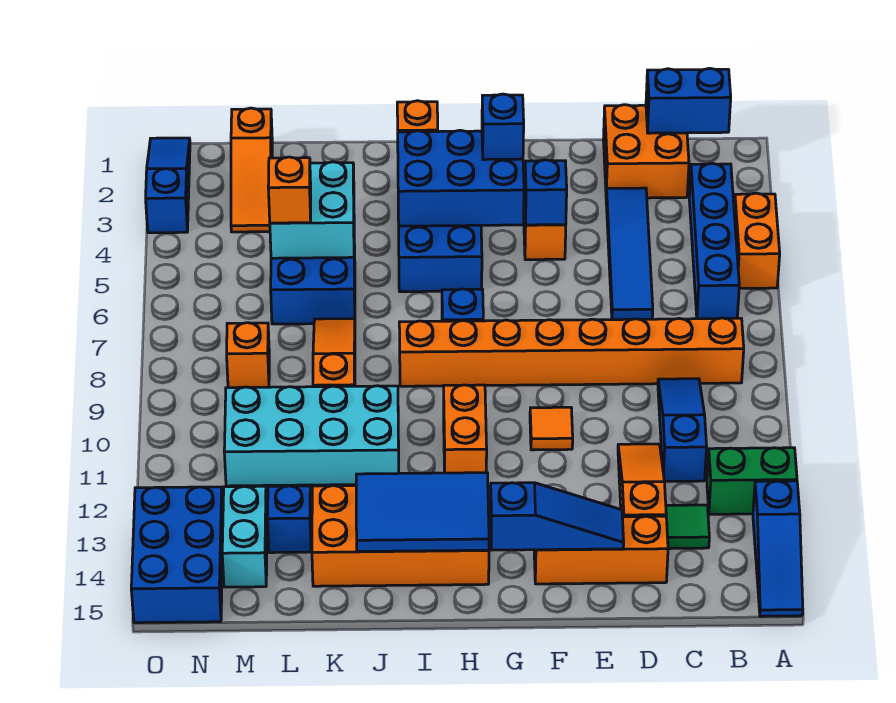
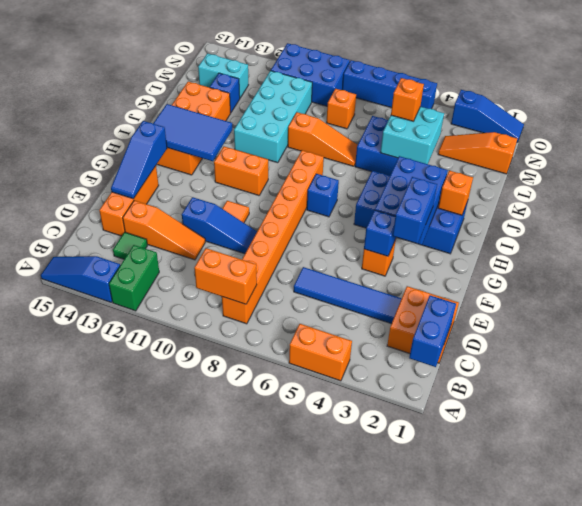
blue 1x4 brick [689,163,739,319] -> blue 1x4 brick moved to [342,60,437,109]
none -> orange 1x2 brick [194,248,257,304]
blue 1x3 slope [658,379,707,482] -> blue 1x3 slope moved to [182,197,257,254]
blue 1x1 brick [482,94,524,160] -> blue 1x2 brick [393,177,437,244]
blue 2x3 tile [356,473,489,552] -> blue 2x3 tile turned to [153,104,232,161]
blue 2x3 brick [131,487,223,623] -> blue 2x3 brick moved to [271,43,350,106]

